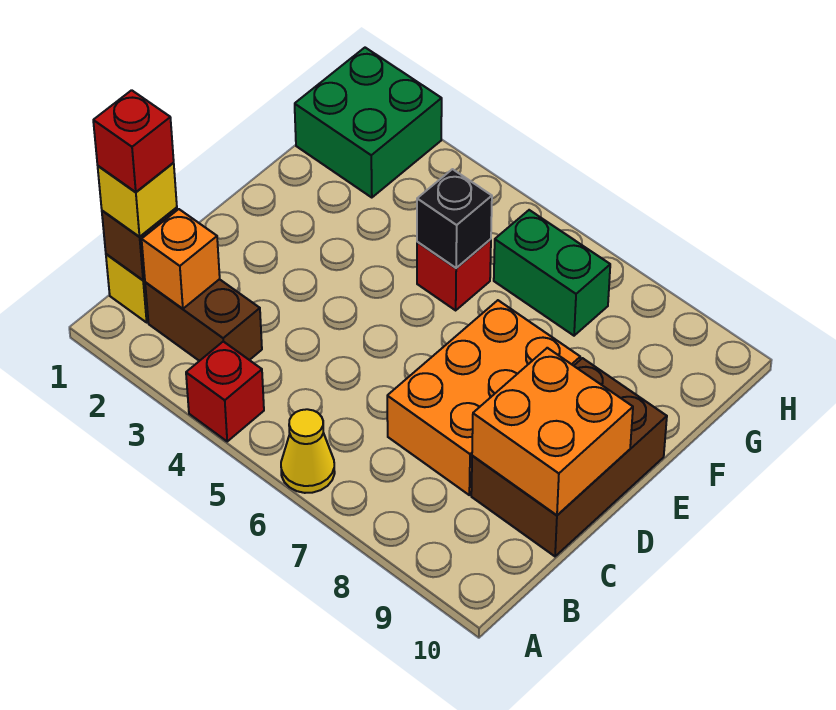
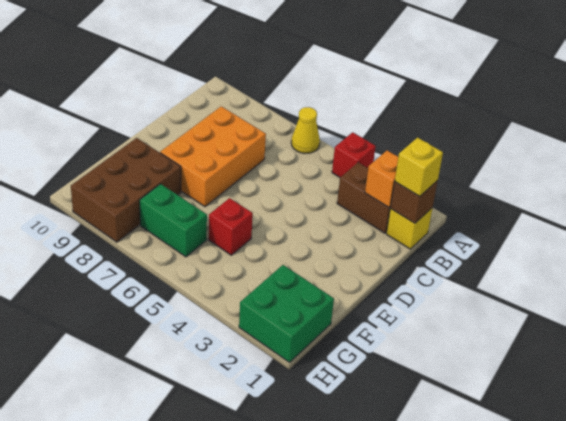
red 1x1 brick [93,90,174,192] -> none
brown 2x3 brick [471,358,667,556] -> brown 2x3 brick moved to [71,138,181,242]
orange 2x2 brick [472,348,633,515] -> none
black 1x1 brick [417,169,492,268] -> none

